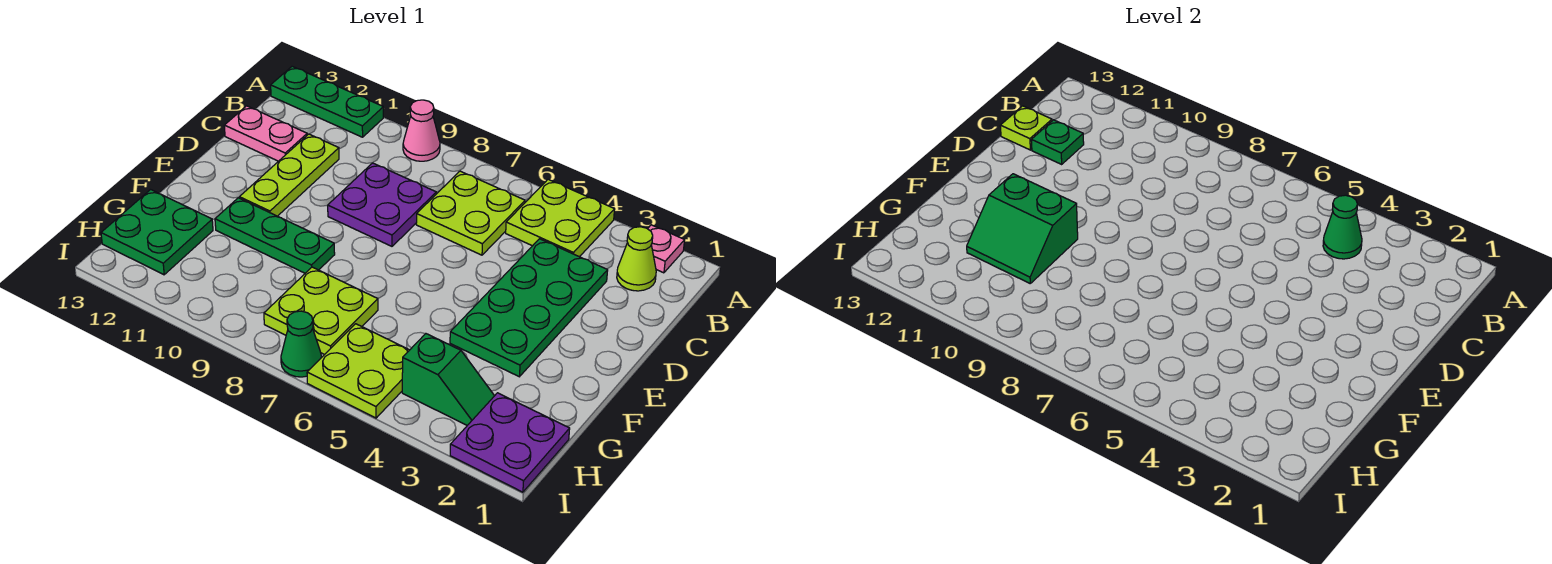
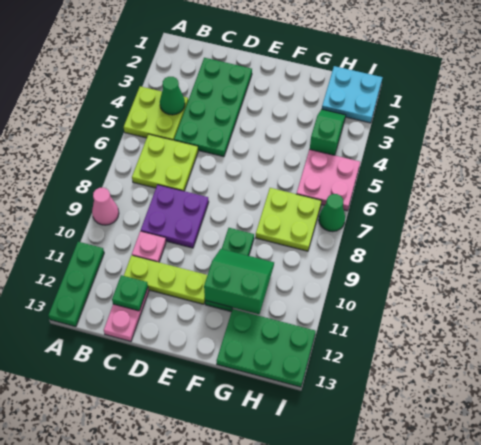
pink 1x1 plate [648,225,685,273] -> pink 1x1 plate moved to [132,231,166,262]
lime 1x1 cone [617,227,656,291] -> none
green 2x4 plate [450,239,608,377] -> green 2x4 plate turned to [174,58,252,157]
lime 1x1 plate [1000,106,1052,150] -> none
green 2x2 slope [967,174,1078,283] -> green 2x2 slope turned to [204,249,274,314]
green 2x2 plate [101,190,213,275] -> green 2x3 plate [217,309,316,387]
purple 2x2 plate [450,393,570,492] -> cyan 2x2 plate [322,66,383,123]
lime 2x2 plate [307,324,409,418] -> pink 2x2 plate [297,150,360,211]

